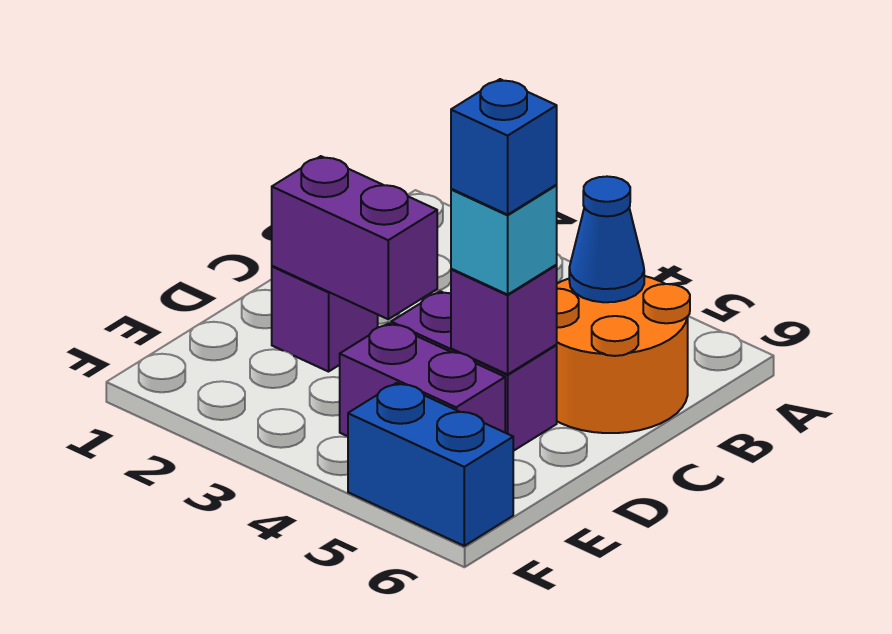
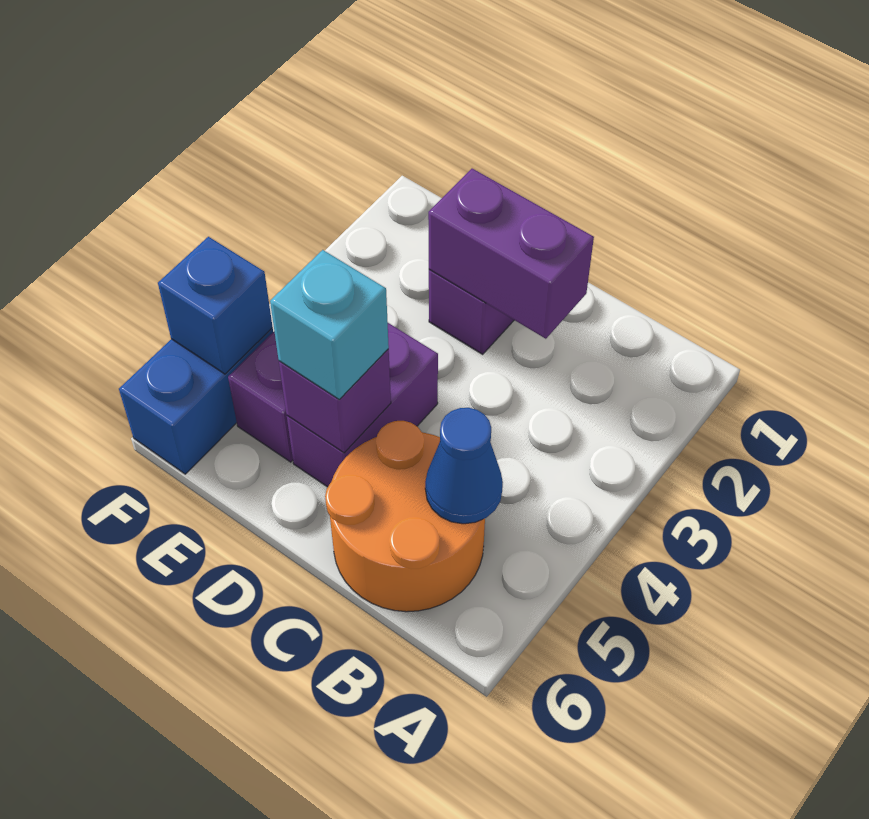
purple 1x2 brick [272,156,437,319] -> purple 1x2 brick turned to [428,169,594,339]
blue 1x1 brick [451,79,557,215] -> blue 1x1 brick moved to [158,237,273,374]

